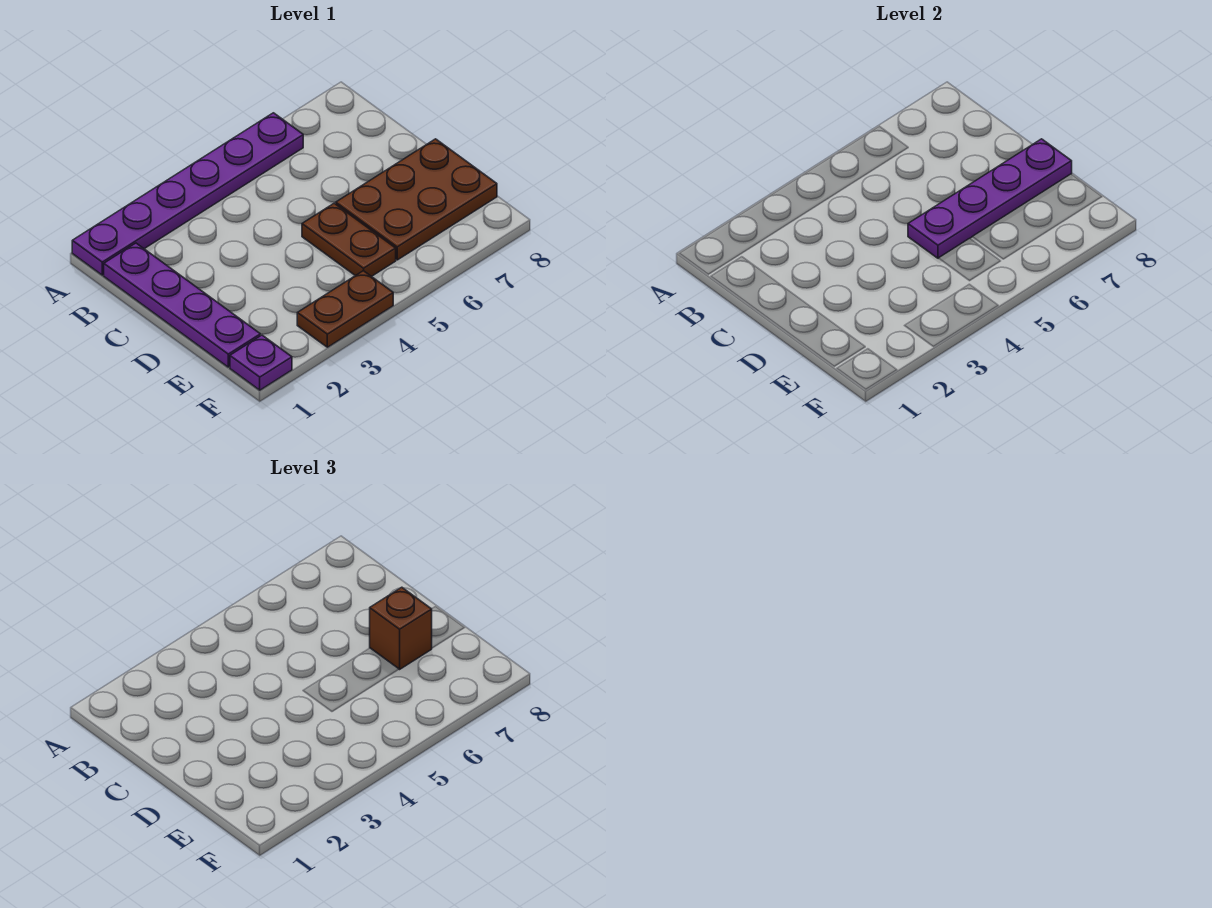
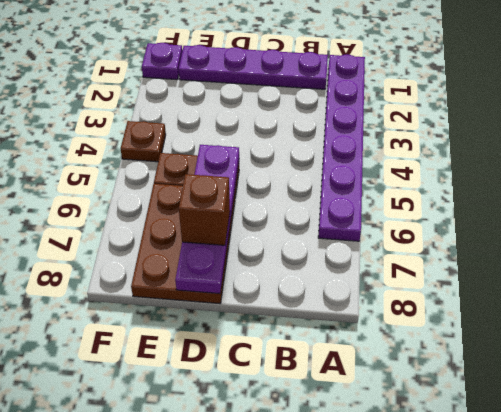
brown 1x2 plate [297,271,393,347] -> brown 1x1 plate [121,121,166,162]

